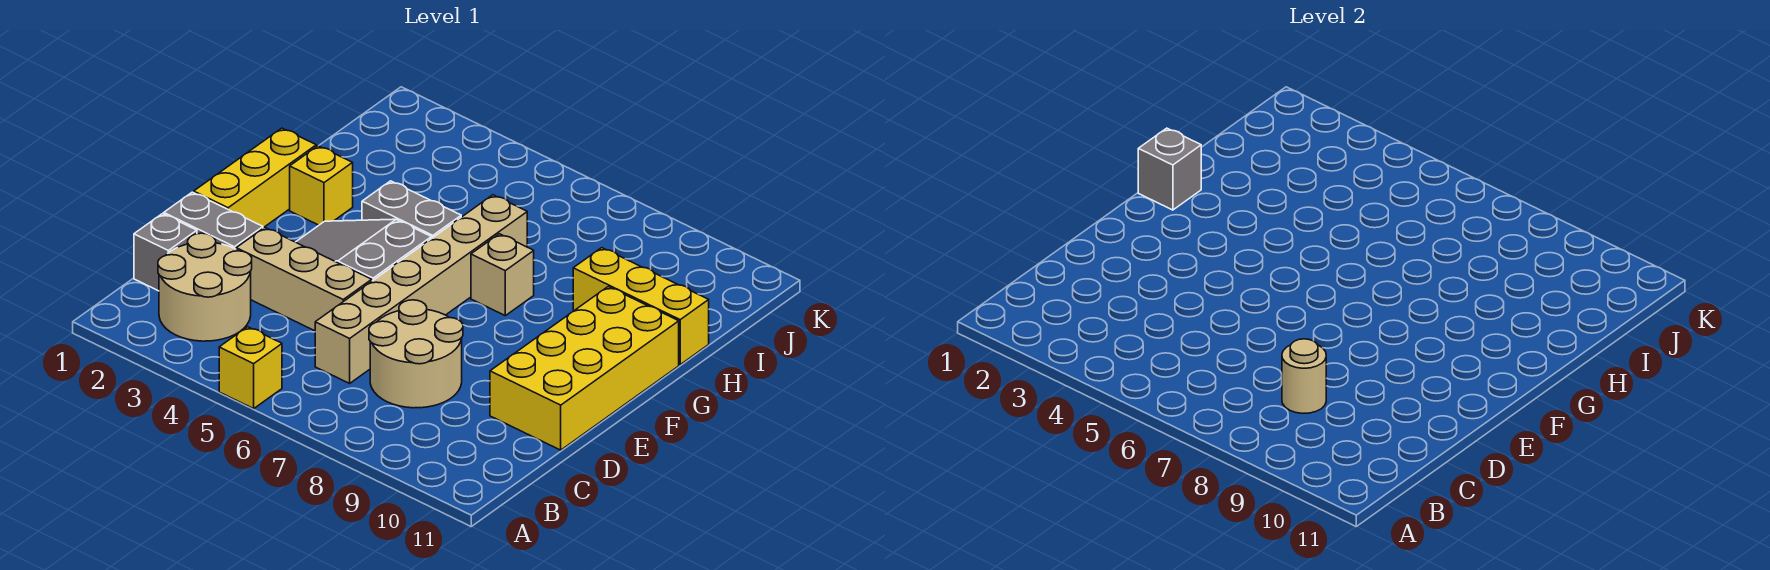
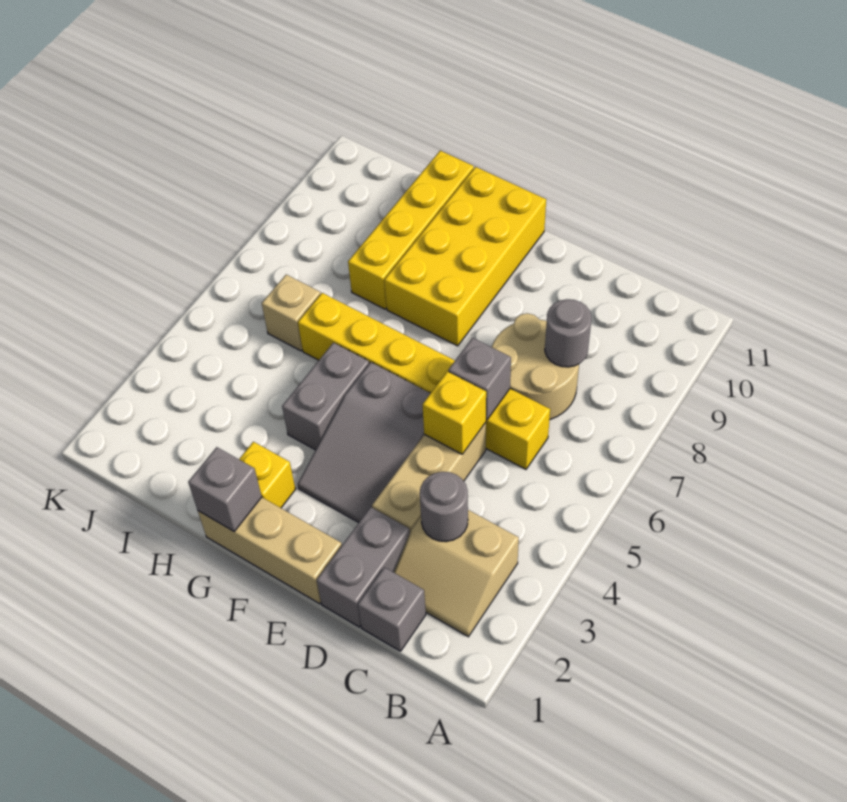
yellow 1x1 brick [219,327,282,409] -> yellow 1x1 brick moved to [422,371,486,454]
tan 2x2 round brick [158,233,252,341] -> tan 2x2 slope [394,510,519,637]
none -> grey 1x1 round brick [420,472,468,542]
tan 1x6 brick [315,195,527,383] -> yellow 1x6 brick [298,293,550,469]
tan 1x1 round brick [1282,339,1326,413] -> grey 1x1 round brick [545,299,591,367]
none -> grey 1x1 brick [448,338,511,420]
yellow 2x4 brick [490,287,679,450] -> yellow 2x4 brick turned to [384,167,546,346]
yellow 1x3 brick [194,128,316,228] -> tan 1x3 brick [198,497,342,604]
tan 1x1 brick [471,234,534,316] -> tan 1x1 brick moved to [262,275,320,351]
yellow 1x3 brick [573,248,709,365] -> yellow 1x4 brick [348,151,474,309]

